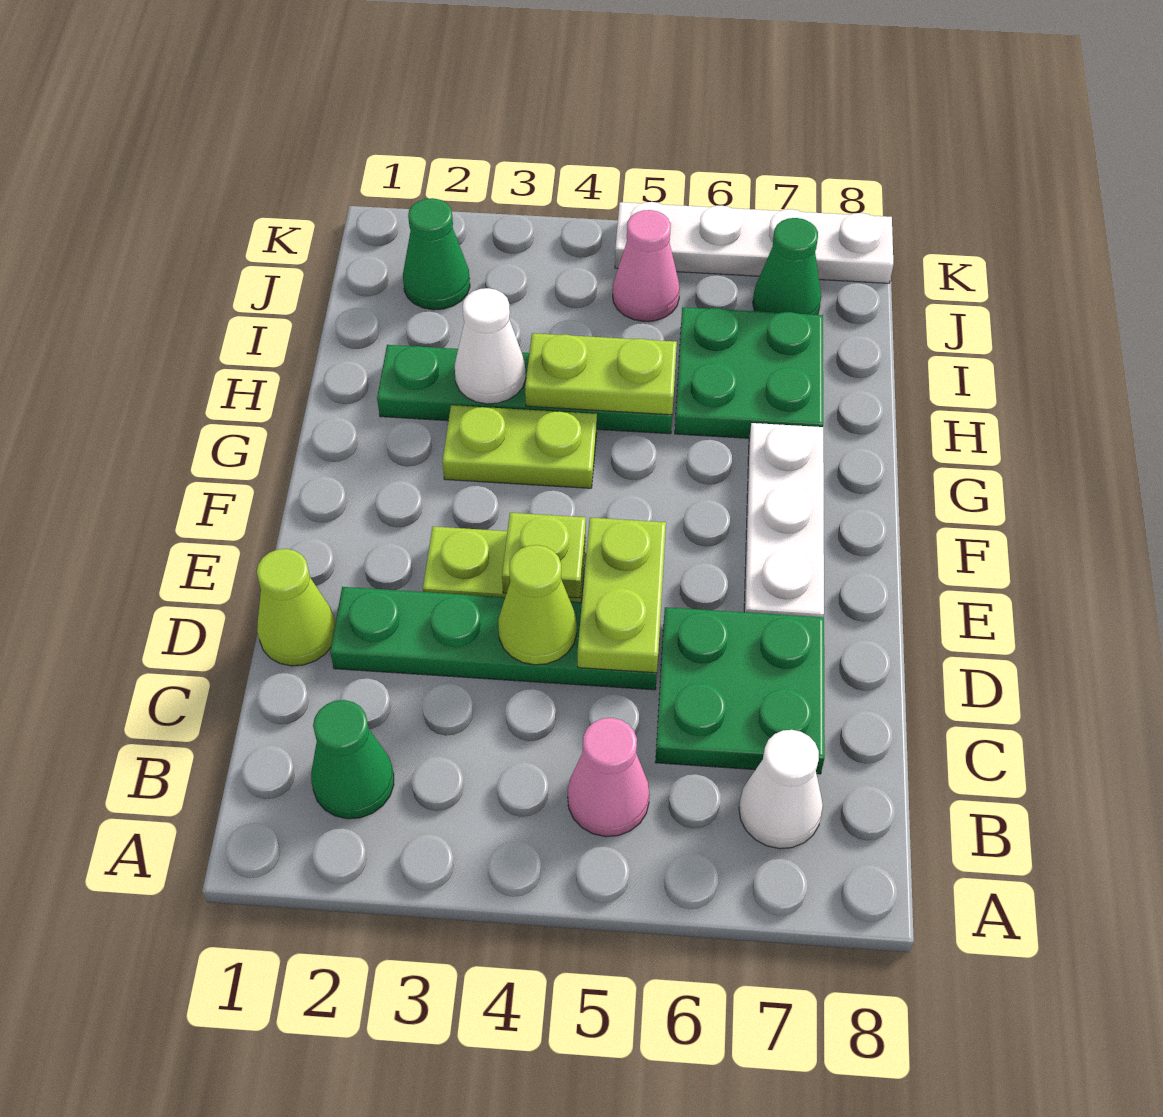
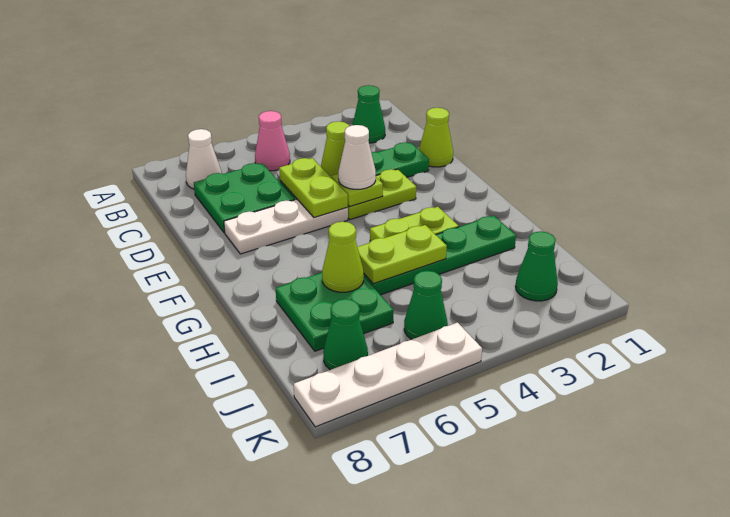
white 1x3 plate [744,423,824,617] -> white 1x3 plate turned to [224,199,348,254]
white 1x1 cone [455,288,526,404] -> white 1x1 cone moved to [338,125,376,189]
none -> lime 1x1 cone [322,222,364,292]
pink 1x1 cone [613,210,680,322] -> green 1x1 cone [404,271,448,339]

